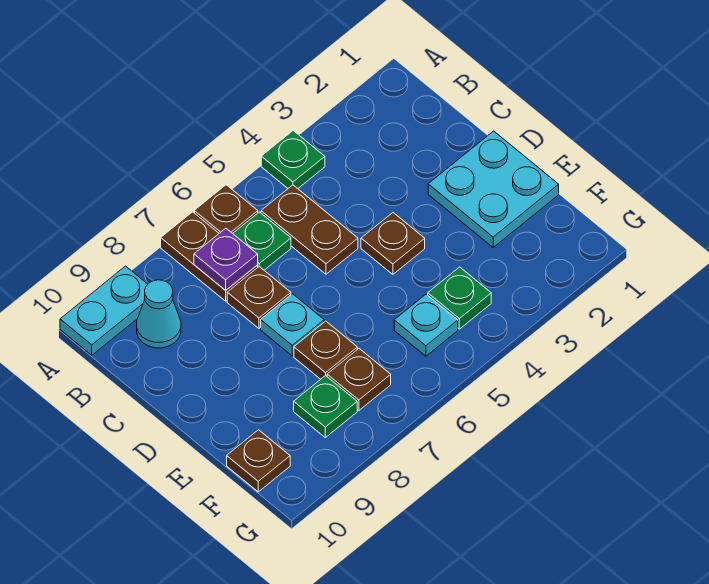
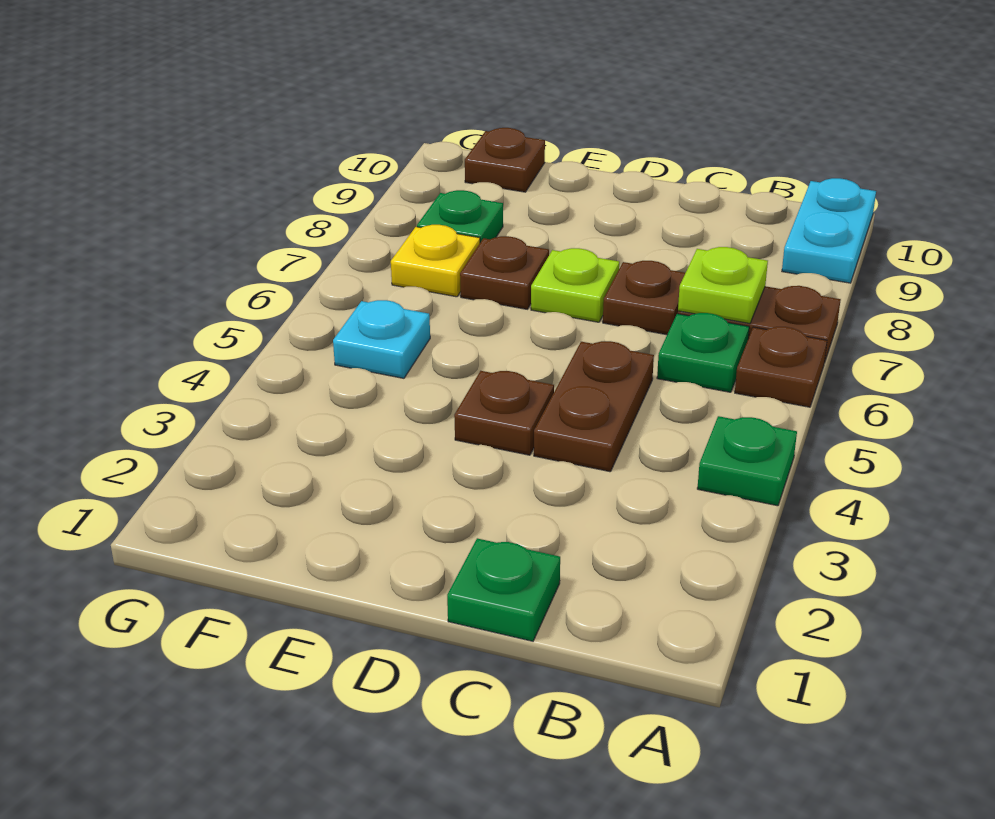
brown 1x2 plate [261,185,358,274] -> brown 1x2 plate turned to [534,341,654,472]
purple 1x1 plate [194,228,258,290] -> lime 1x1 plate [678,247,768,324]
cyan 1x1 cone [137,280,181,348] -> none
cyan 2x2 plate [428,131,559,247] -> none
cyan 1x1 plate [261,294,324,356] -> lime 1x1 plate [531,248,619,322]
green 1x1 plate [428,267,491,329] -> green 1x1 plate moved to [447,538,560,641]
brown 1x1 plate [327,349,391,410] -> yellow 1x1 plate [391,225,480,297]

